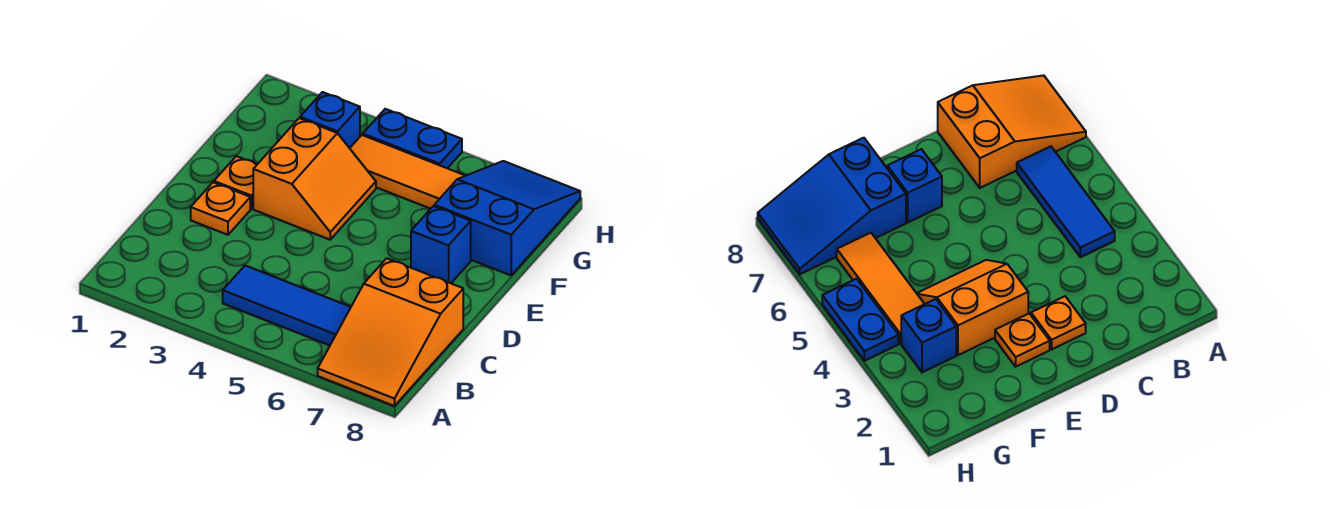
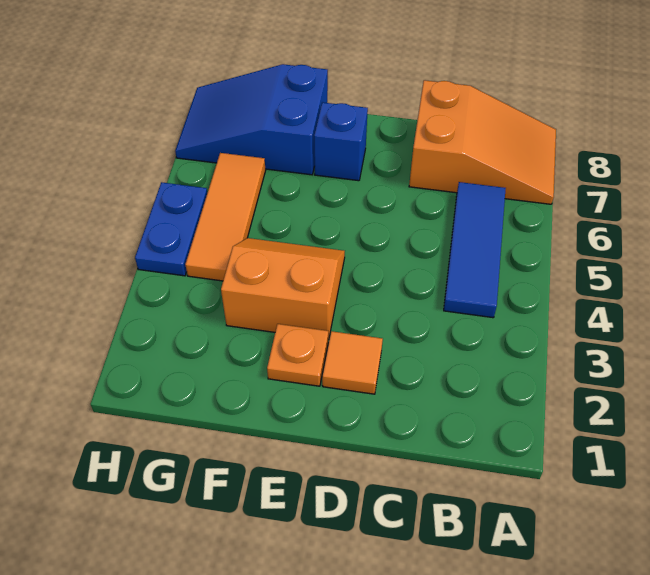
orange 1x1 plate [191,182,250,235] -> orange 1x1 tile [322,331,383,394]
blue 1x1 brick [300,92,360,148] -> none

